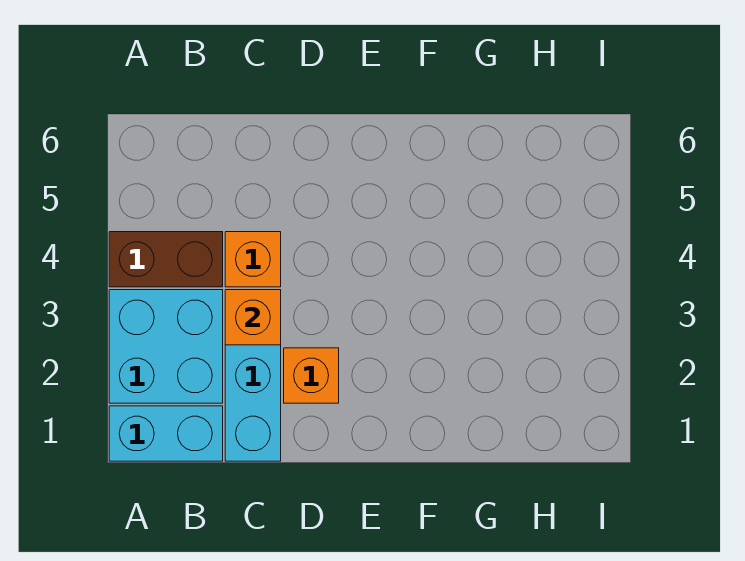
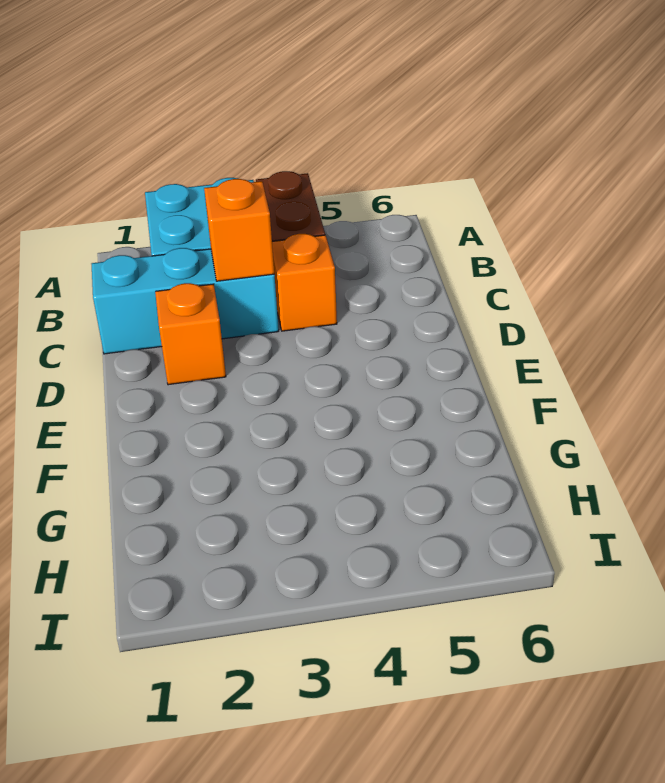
cyan 1x2 brick [109,406,223,461] -> none

